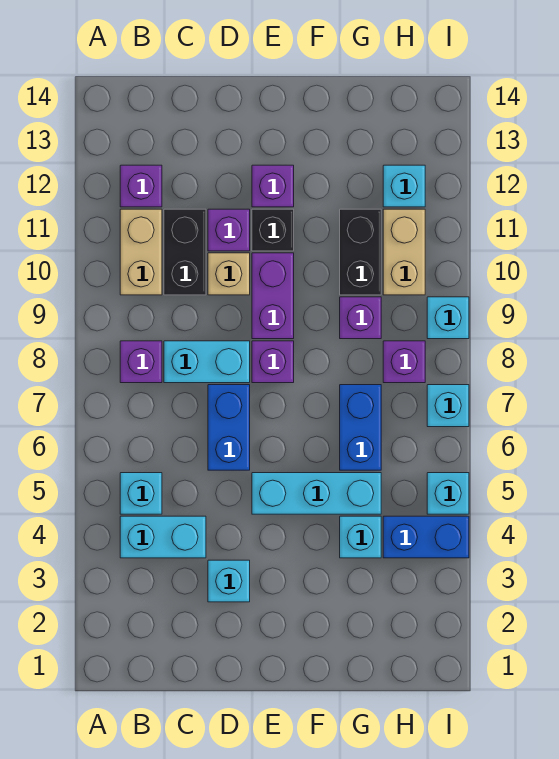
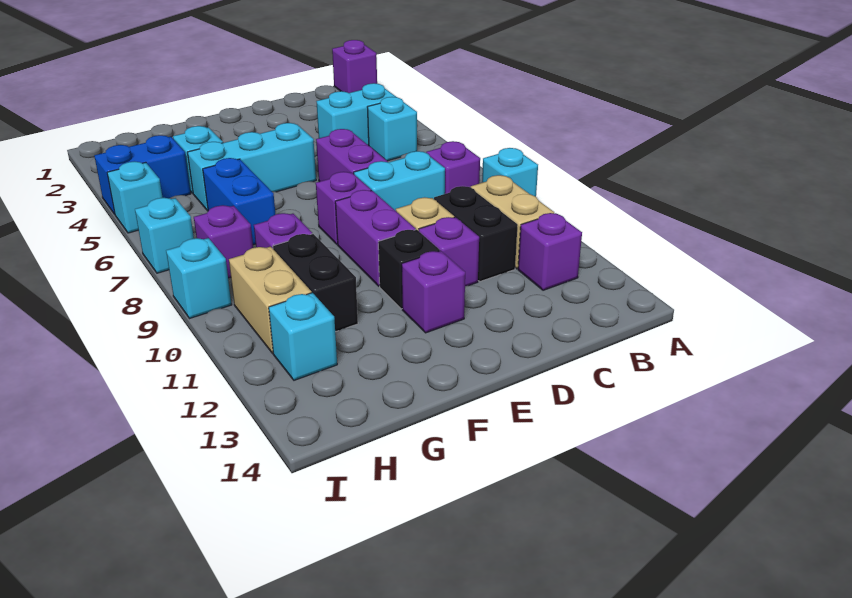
none -> purple 1x1 brick [332,40,377,93]
cyan 1x1 brick [208,560,250,602] -> cyan 1x1 brick moved to [482,148,538,197]
blue 1x2 brick [208,385,250,470] -> purple 1x2 brick [316,129,388,182]

